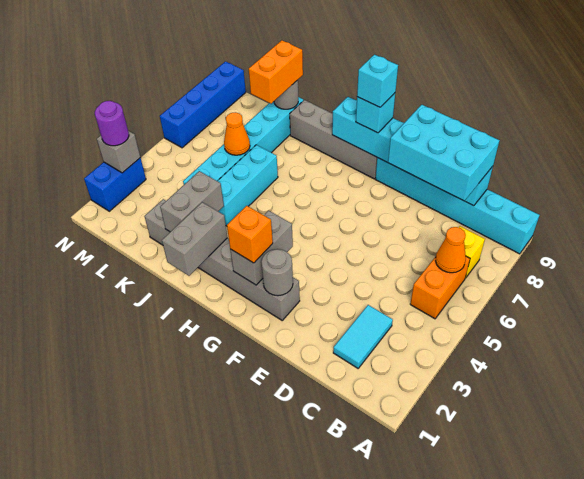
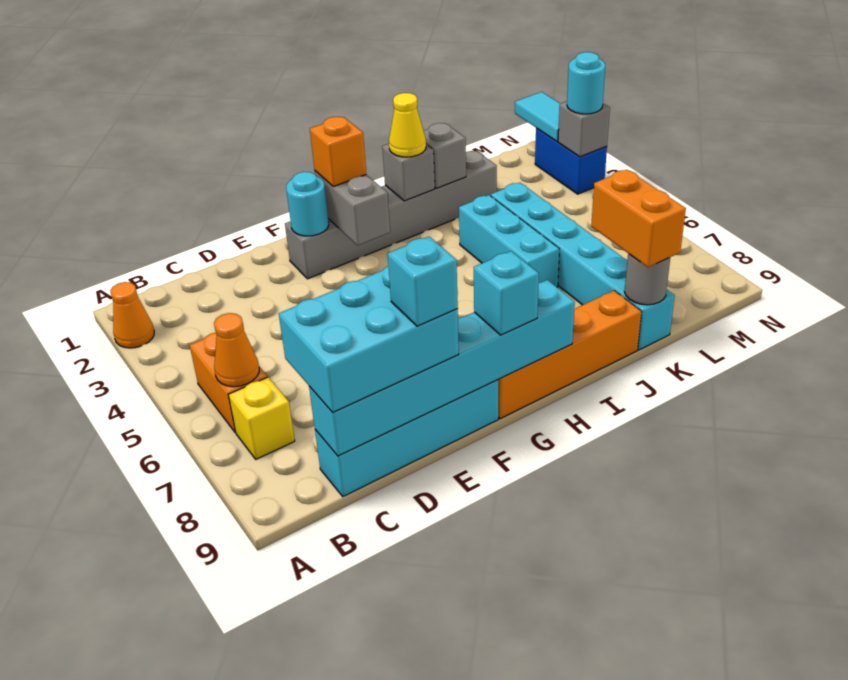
cyan 1x6 brick [376,158,539,254] -> cyan 1x4 brick [315,380,498,496]
cyan 1x2 tile [333,305,393,368] -> cyan 1x2 tile moved to [515,92,560,141]
grey 1x1 round brick [261,249,293,296] -> cyan 1x1 round brick [286,172,329,236]
grey 1x4 brick [290,100,377,179] -> orange 1x4 brick [498,290,642,419]
cyan 1x1 brick [357,55,398,107] -> cyan 1x1 brick moved to [388,237,458,326]
grey 1x2 brick [162,202,227,276] -> grey 1x1 brick [382,144,435,201]
none -> yellow 1x1 cone [389,93,426,157]
grey 1x2 brick [160,171,224,232] -> grey 1x1 brick [424,123,466,188]
orange 1x1 cone [224,112,250,155] -> orange 1x1 cone moved to [110,282,154,348]
purple 1x1 round brick [95,101,129,146] -> cyan 1x1 round brick [567,52,605,114]
blue 1x4 brick [160,61,246,148] -> none

